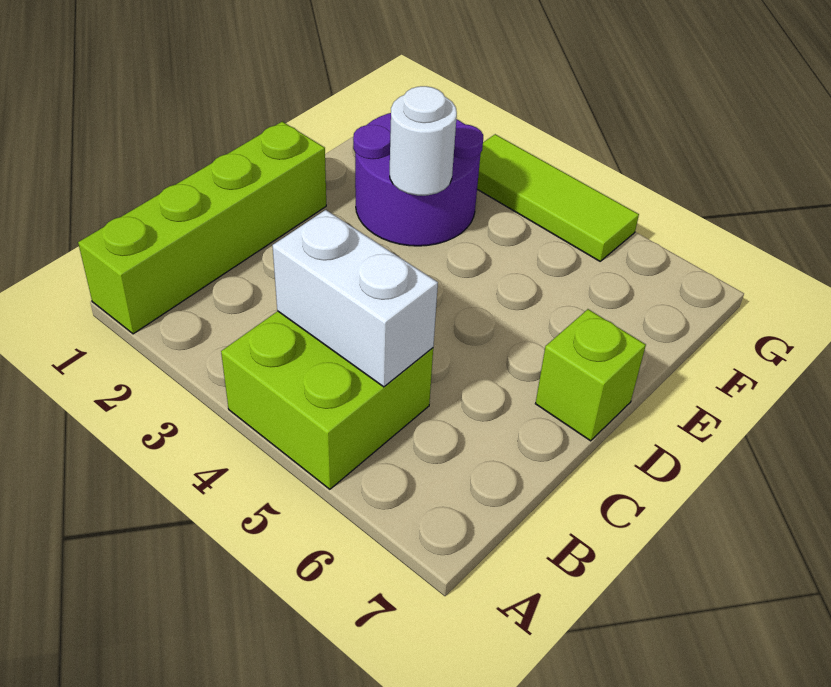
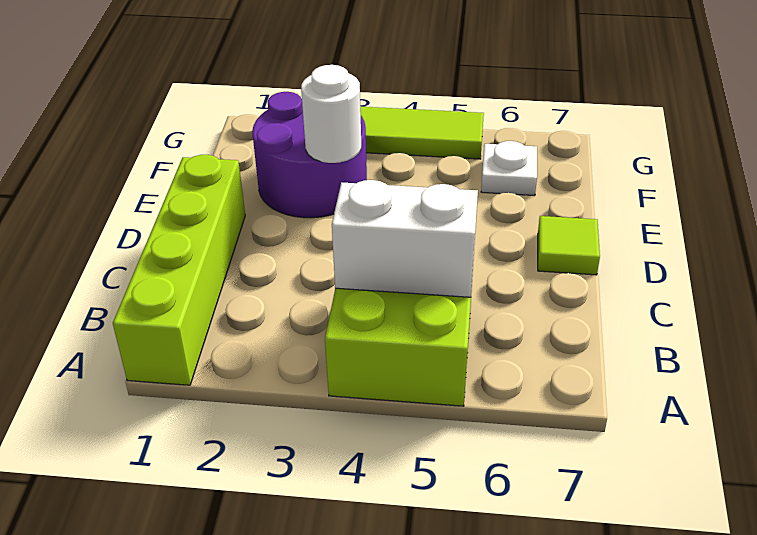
lime 1x1 brick [535,309,646,441] -> lime 1x1 tile [538,216,600,275]
none -> white 1x1 plate [481,141,537,196]

